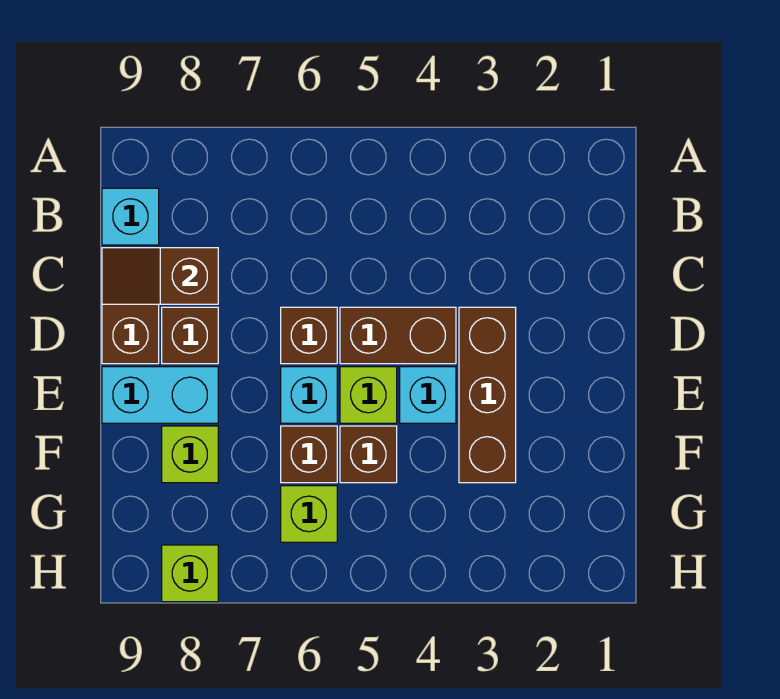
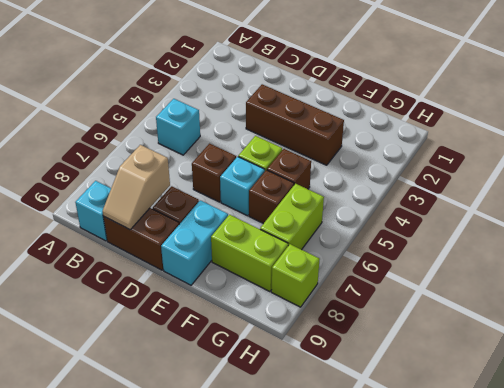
brown 1x2 slope [102,248,218,304] -> tan 1x2 slope [103,145,170,230]
brown 1x2 brick [340,307,456,364] -> none
cyan 1x1 brick [400,367,456,423] -> cyan 1x1 brick moved to [156,99,200,155]
lime 1x1 brick [162,426,218,483] -> lime 1x2 brick [211,215,288,292]
lime 1x1 brick [281,486,337,542] -> lime 1x2 brick [260,184,324,250]

